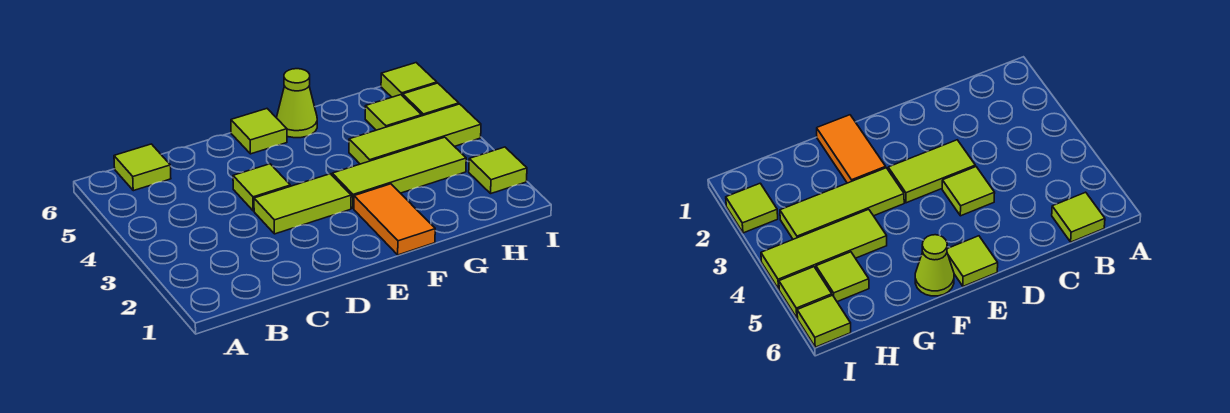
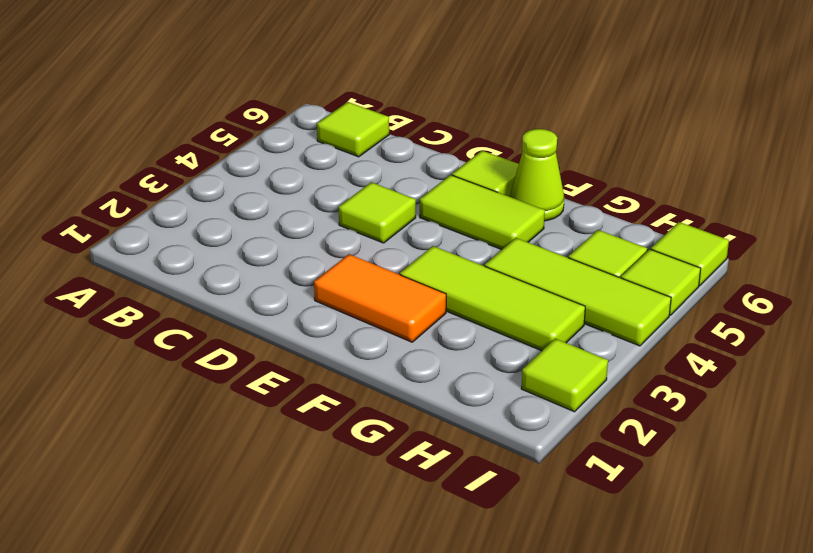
lime 1x2 tile [254,174,351,234] -> lime 1x2 tile moved to [420,175,545,250]
orange 1x2 tile [354,184,435,255] -> orange 1x2 tile turned to [314,254,446,342]

